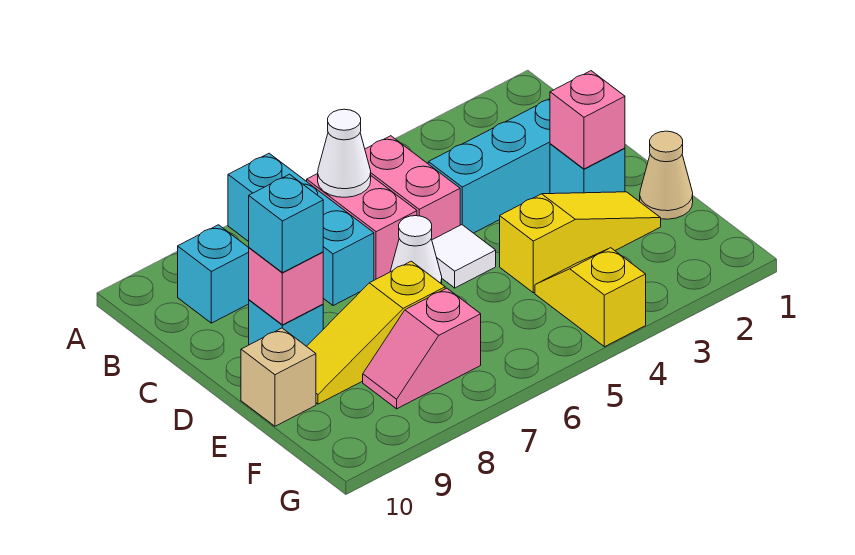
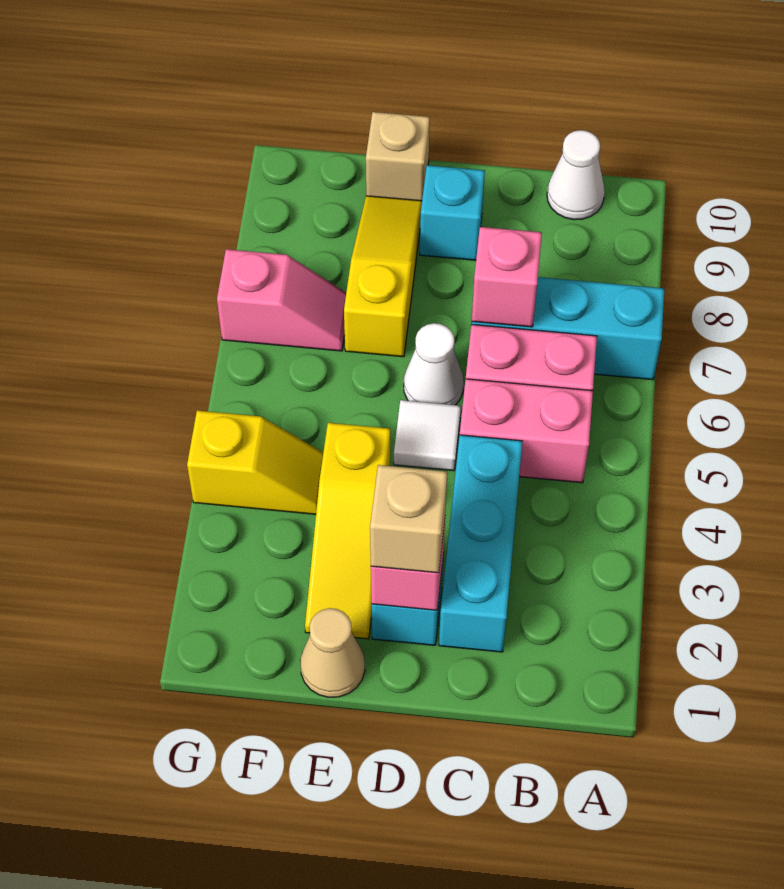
white 1x1 cone [318,109,371,197] -> white 1x1 cone moved to [547,130,605,220]
cyan 1x1 brick [178,225,249,323] -> none
none -> tan 1x1 brick [370,465,447,573]
pink 1x1 brick [249,248,323,325] -> pink 1x1 brick moved to [472,227,542,327]
cyan 1x1 brick [249,174,323,273] -> none
pink 1x2 slope [363,288,481,409] -> pink 1x2 slope turned to [217,249,346,351]

